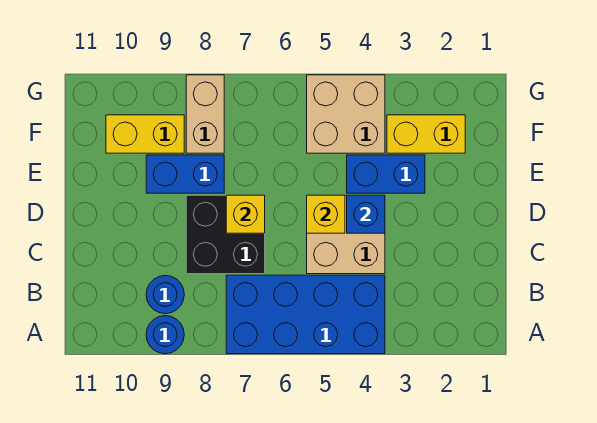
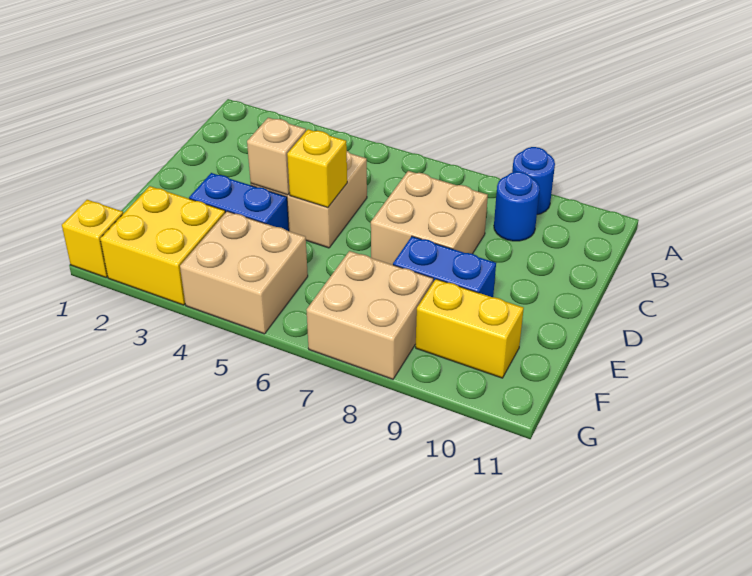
blue 2x4 brick [226,275,385,354] -> none
black 2x2 brick [186,195,265,274] -> tan 2x2 brick [371,171,488,265]
blue 1x1 brick [347,195,385,233] -> tan 1x1 brick [247,118,306,195]
yellow 1x1 brick [226,195,265,233] -> yellow 1x1 brick moved to [62,200,123,277]
yellow 1x2 brick [387,115,465,153] -> yellow 2x2 brick [100,186,225,305]
tan 1x2 brick [186,75,224,153] -> tan 2x2 brick [306,251,433,379]

